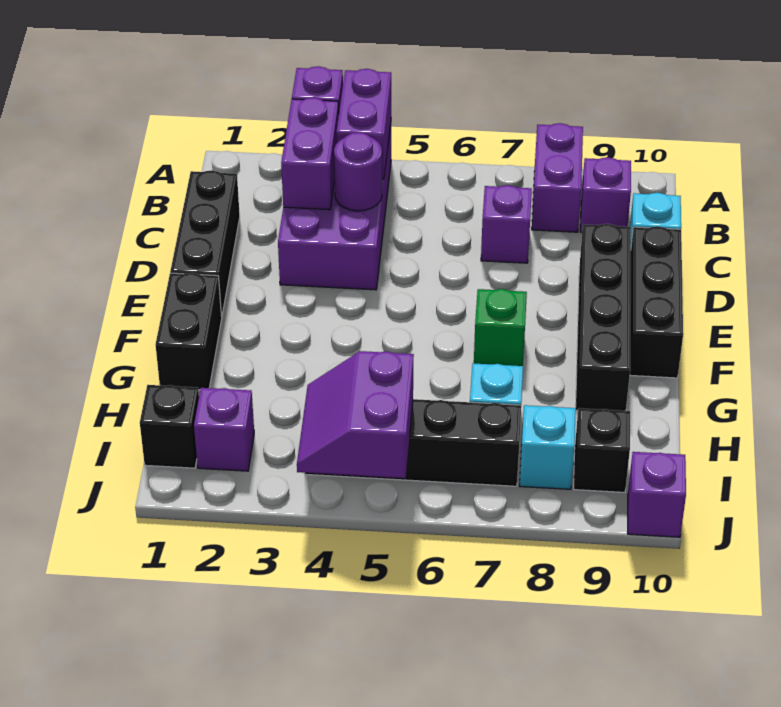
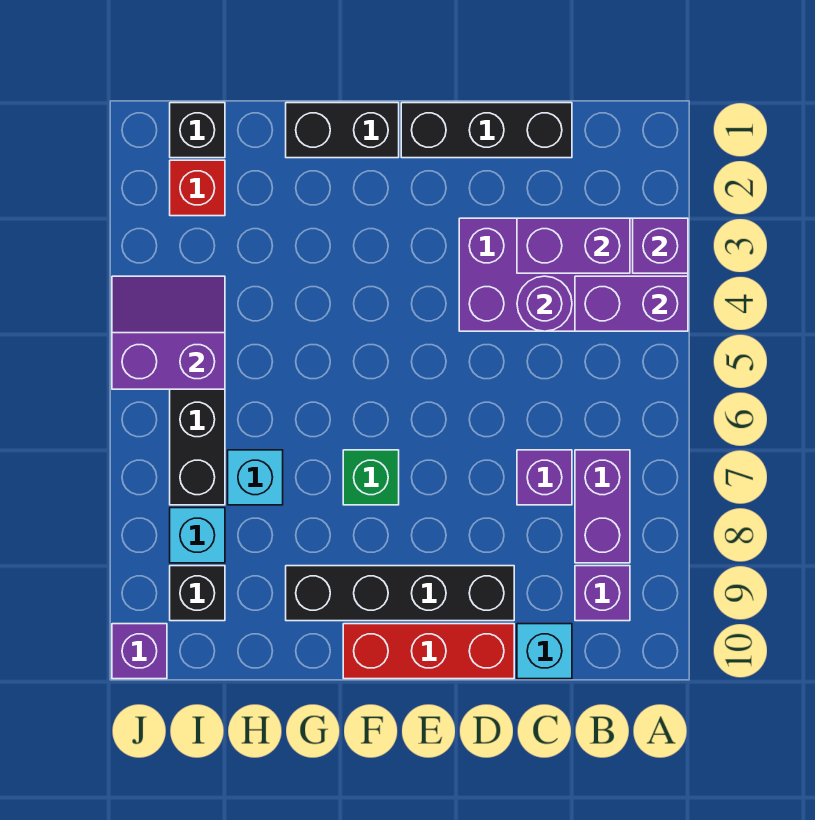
purple 1x2 brick [532,123,583,232] -> purple 1x2 brick turned to [575,450,630,563]
black 1x3 brick [630,226,683,378] -> red 1x3 brick [343,624,514,679]
purple 1x1 brick [194,388,254,471] -> red 1x1 brick [170,160,225,216]

